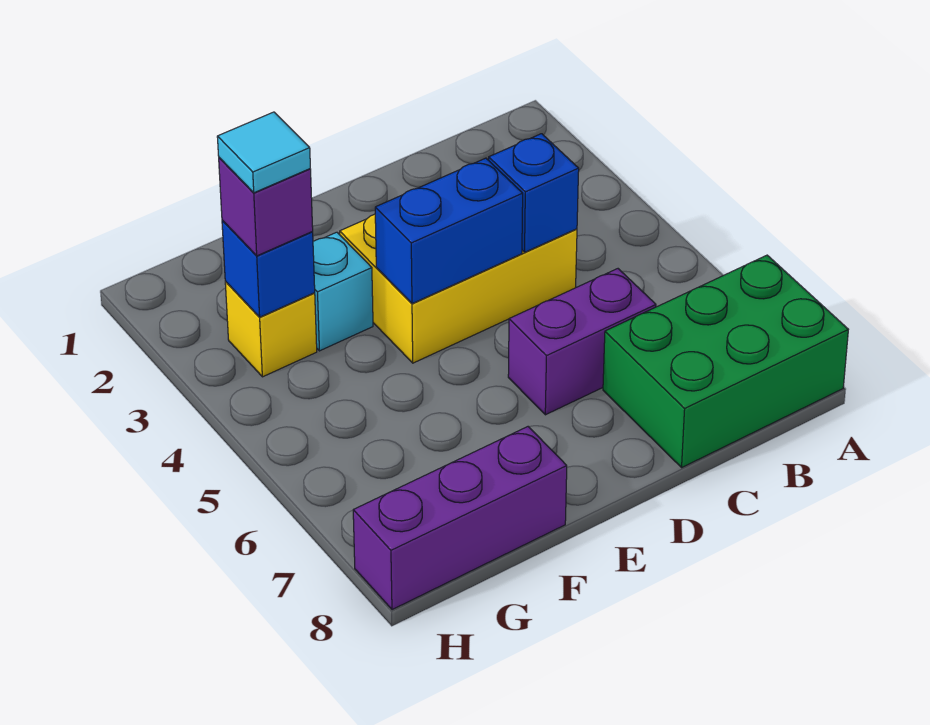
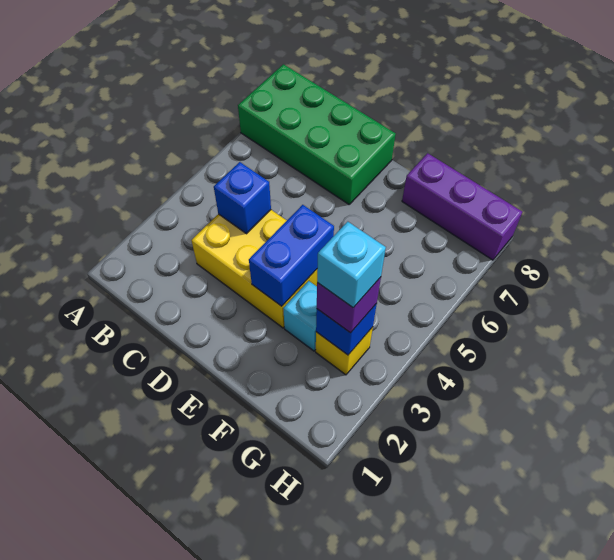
green 2x3 brick [603,255,848,467] -> green 2x4 brick [238,64,396,204]
purple 1x2 brick [508,269,656,415] -> none
blue 1x2 brick [375,158,523,304] -> blue 1x2 brick turned to [249,205,334,306]
cyan 1x1 tile [217,112,310,193] -> cyan 1x1 brick [317,222,386,308]

